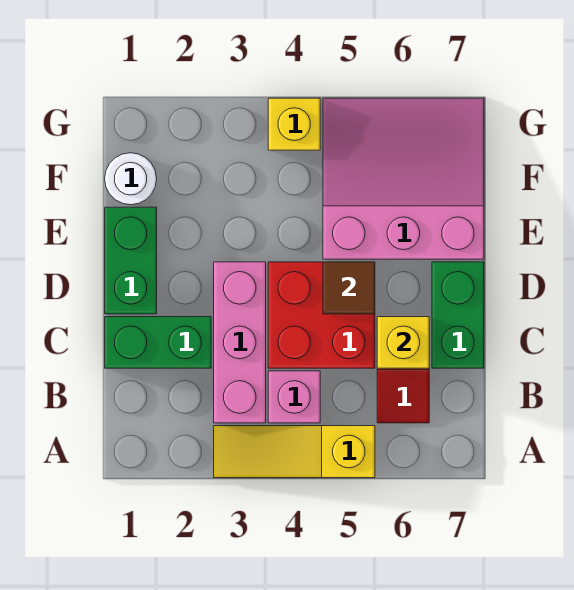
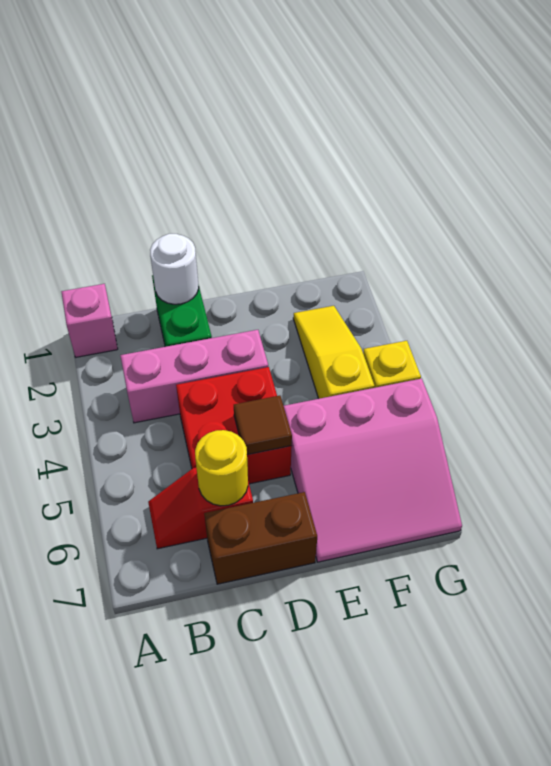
yellow 1x3 slope [214,426,375,478] -> yellow 1x3 slope moved to [293,306,374,399]
pink 1x1 brick [268,371,320,423] -> pink 1x1 brick moved to [62,284,118,357]
yellow 1x1 brick [377,317,429,368] -> yellow 1x1 round brick [195,430,248,506]
green 1x2 brick [432,262,484,368] -> brown 1x2 brick [204,492,317,584]
green 1x2 brick [105,207,157,314] -> none
pink 3x3 slope [323,98,484,259] -> pink 3x3 slope turned to [284,379,462,562]
white 1x1 round brick [105,153,157,205] -> white 1x1 round brick moved to [150,234,199,304]

